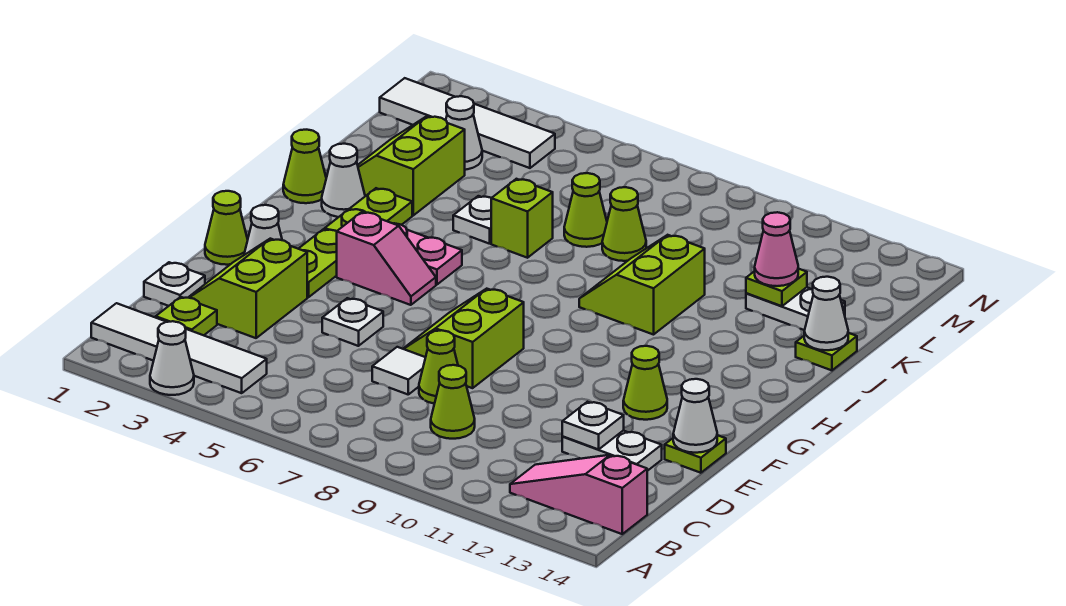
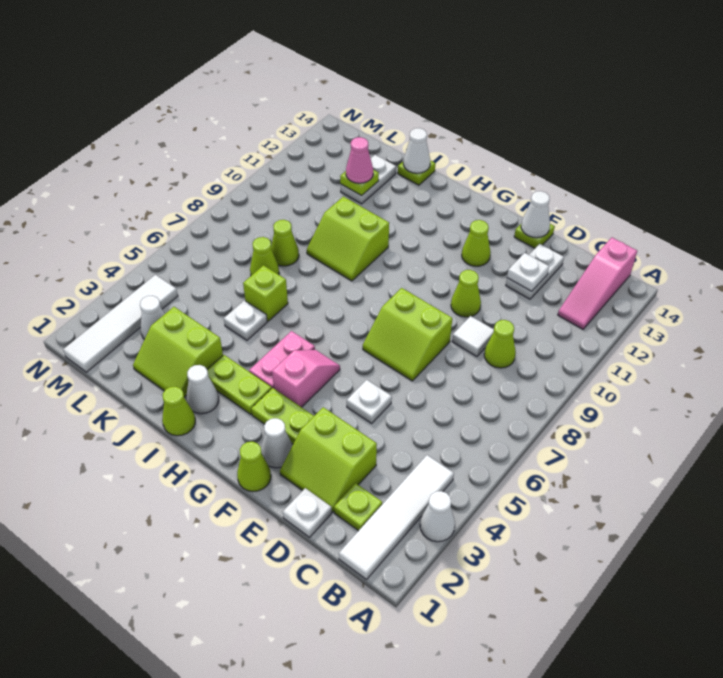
white 1x1 tile [372,347,426,394] -> white 1x1 tile moved to [452,316,494,357]
lime 1x1 cone [419,330,458,404] -> lime 1x1 cone moved to [451,270,481,317]

